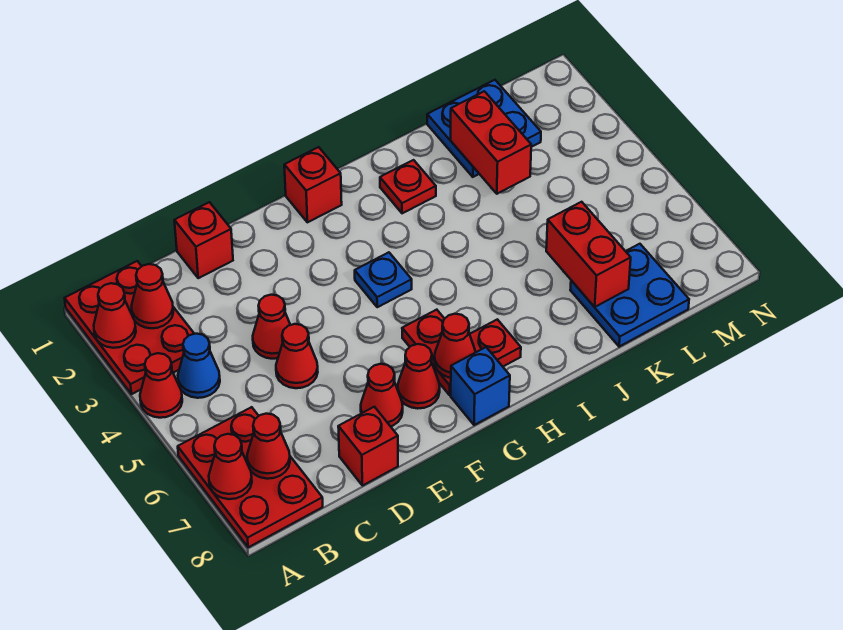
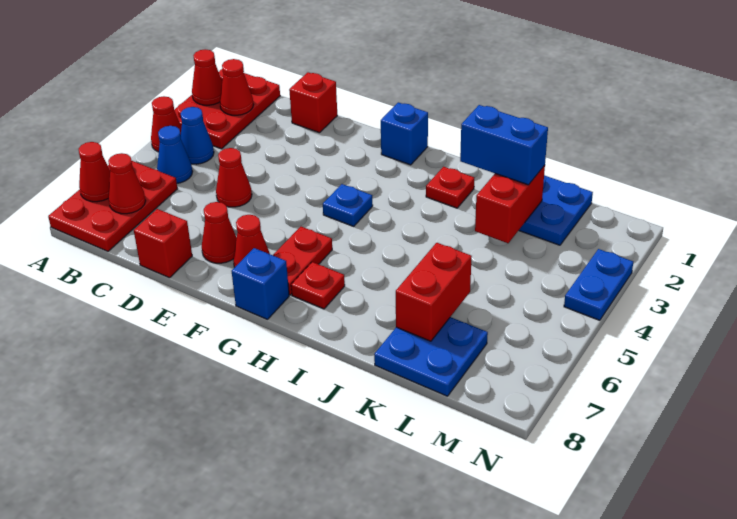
none -> blue 1x1 cone [157,126,193,183]
red 1x1 cone [253,295,290,359] -> none
red 1x1 brick [284,147,342,222] -> blue 1x1 brick [381,102,428,165]
red 1x1 cone [434,314,476,378] -> none
none -> blue 1x2 brick [460,105,548,185]
none -> blue 1x2 plate [564,249,633,320]

